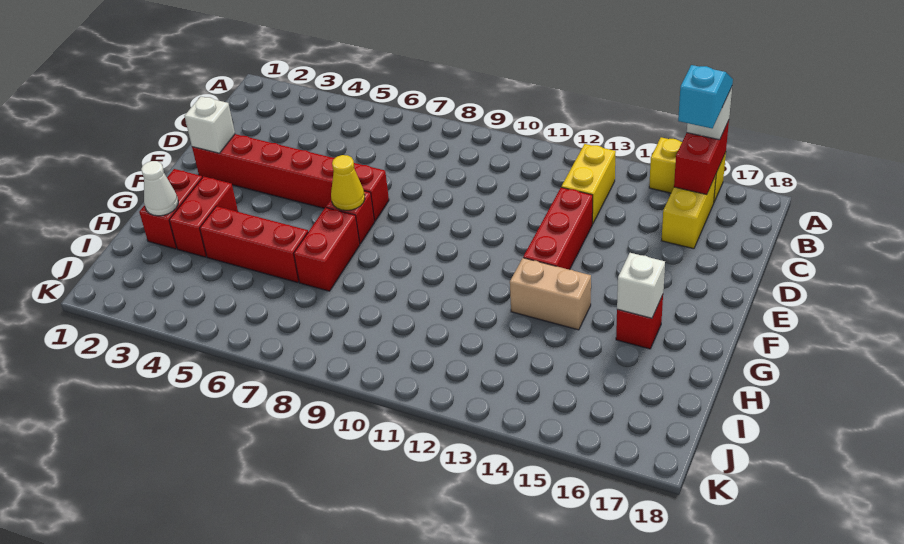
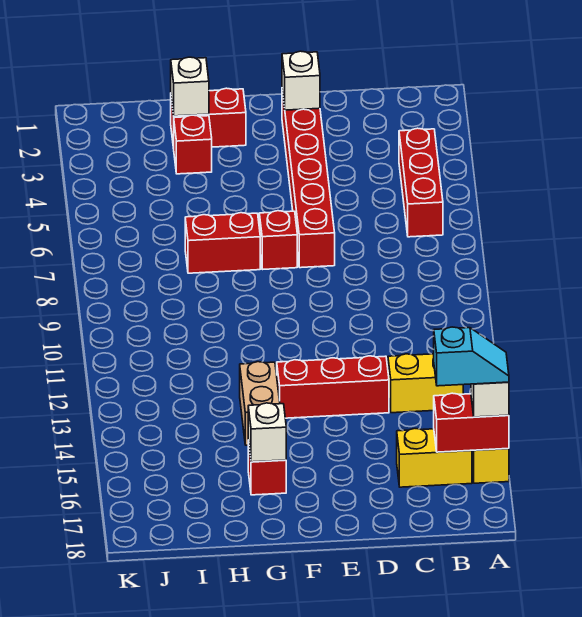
yellow 1x1 cone [331,155,365,210] -> none
red 1x2 brick [169,176,238,257] -> red 1x1 brick [174,115,212,174]
white 1x1 cone [141,161,178,216] -> white 1x1 brick [171,57,209,116]
red 1x3 brick [200,206,308,283] -> red 1x3 brick moved to [399,128,443,237]

